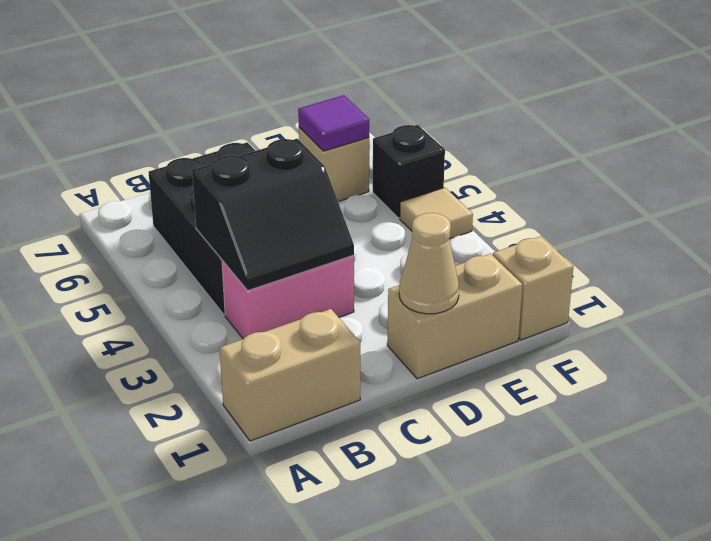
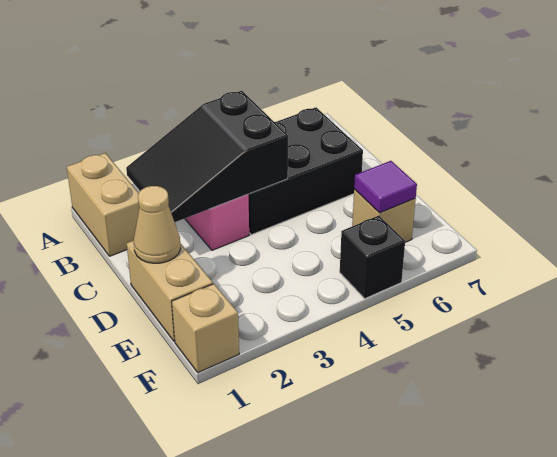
black 2x2 slope [192,139,354,291] -> black 2x3 slope [126,91,288,222]
tan 1x1 tile [400,188,473,239] -> none

